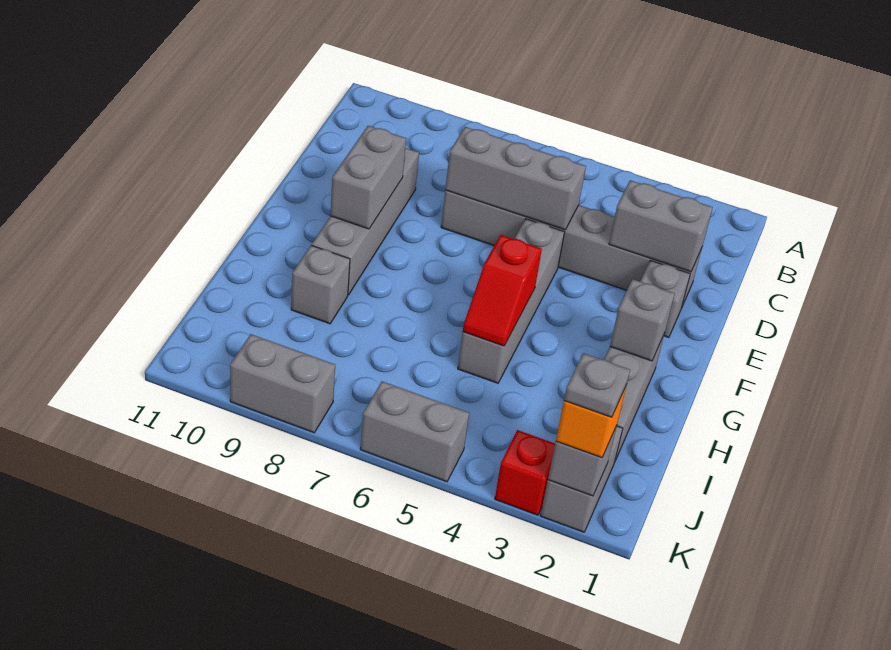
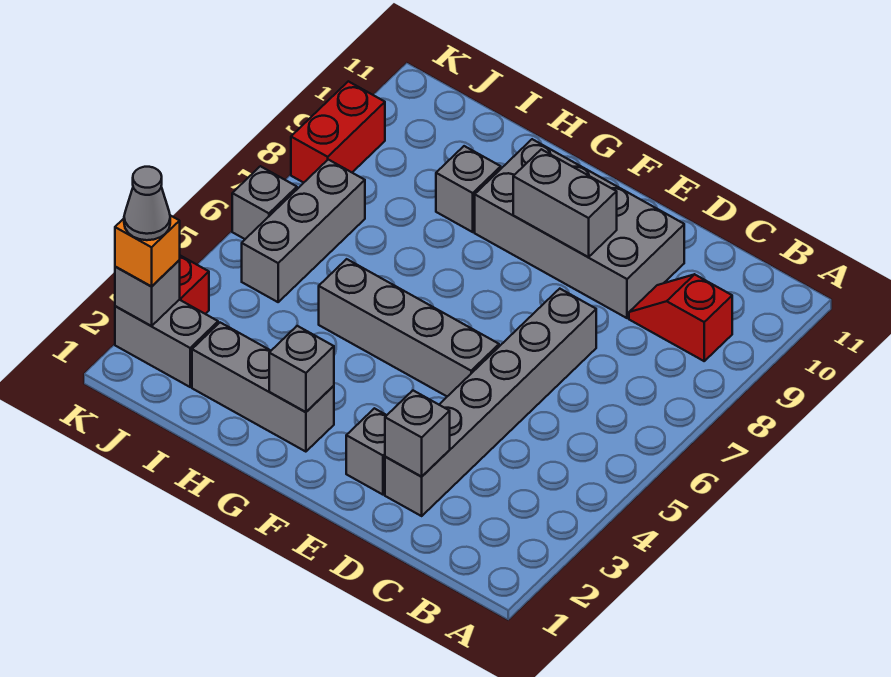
grey 1x2 brick [609,180,713,272] -> grey 1x1 brick [385,391,450,476]
grey 1x3 brick [445,127,586,230] -> grey 1x3 brick moved to [242,160,365,302]
grey 1x4 brick [312,148,419,295] -> grey 2x4 brick [475,139,684,318]
red 1x2 slope [463,235,542,346] -> red 1x2 slope moved to [629,274,732,361]
grey 1x1 plate [564,353,630,418] -> grey 1x1 cone [124,167,170,240]
grey 1x2 brick [360,381,469,482] -> grey 1x1 brick [232,166,297,239]
grey 1x2 brick [230,334,335,433] -> red 1x2 brick [291,81,385,183]

